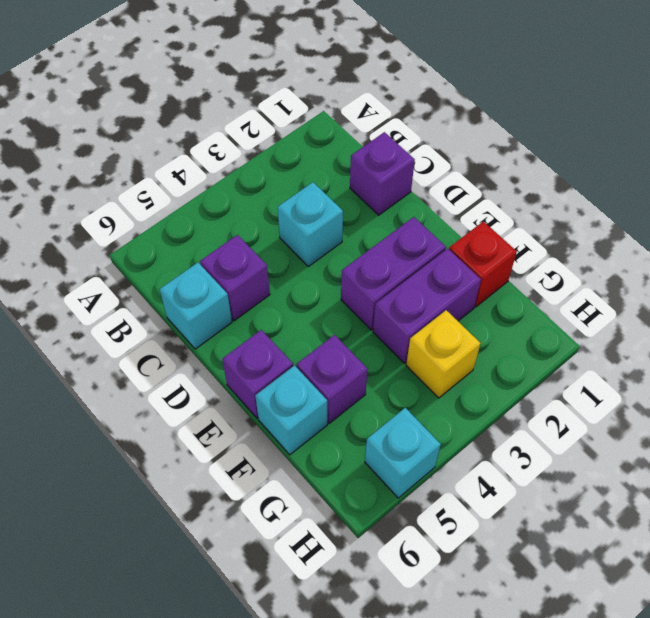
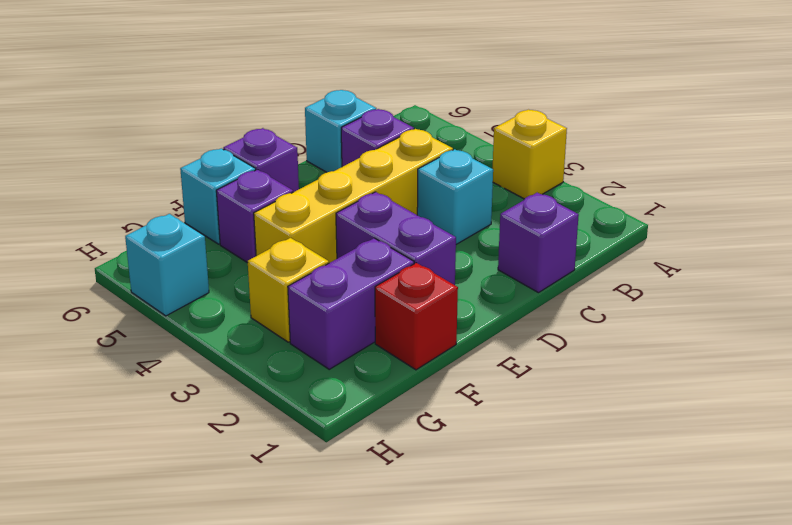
none -> yellow 1x1 brick [493,110,567,199]
none -> yellow 1x4 brick [254,129,453,263]
purple 1x2 brick [373,249,481,363] -> purple 1x2 brick turned to [288,238,414,369]

